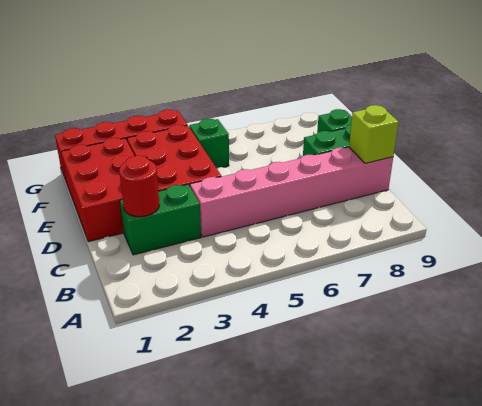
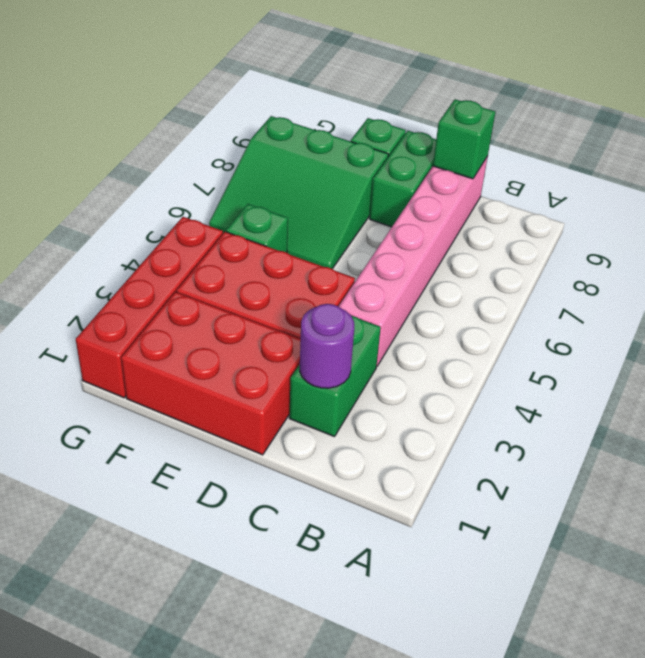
red 1x1 round brick [119,156,159,217] -> purple 1x1 round brick [300,304,354,388]
lime 1x1 brick [349,105,399,163] -> green 1x1 brick [433,99,495,179]
none -> green 3x3 slope [209,116,388,269]

